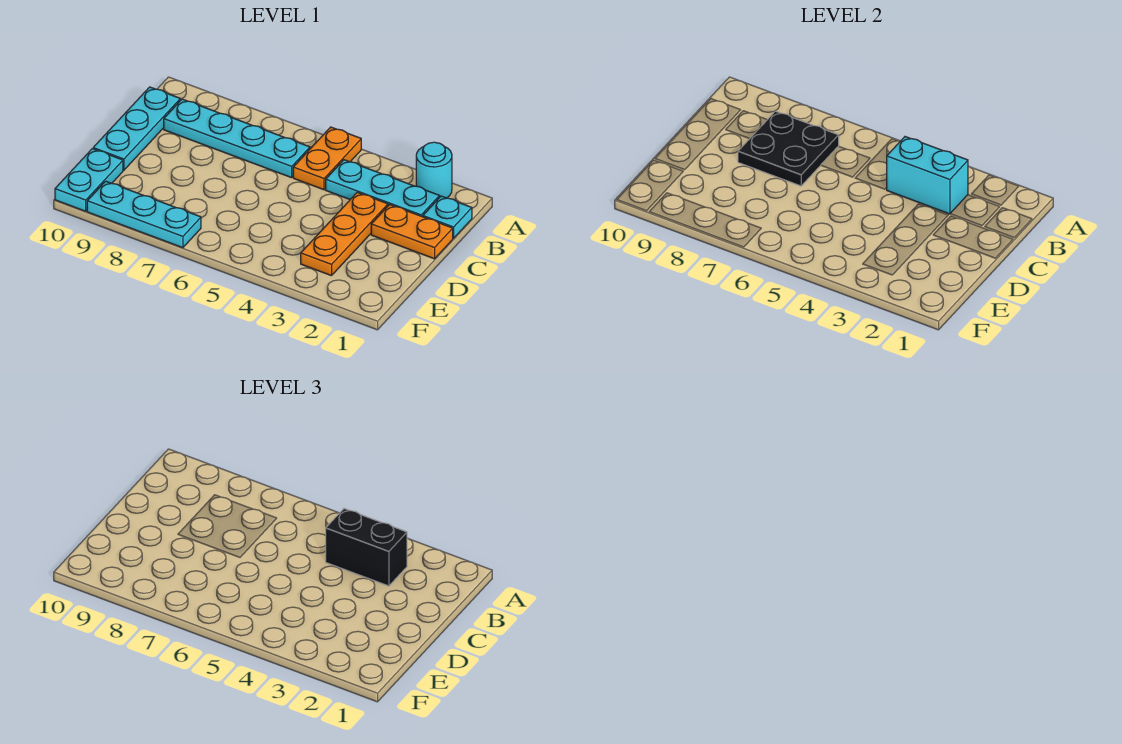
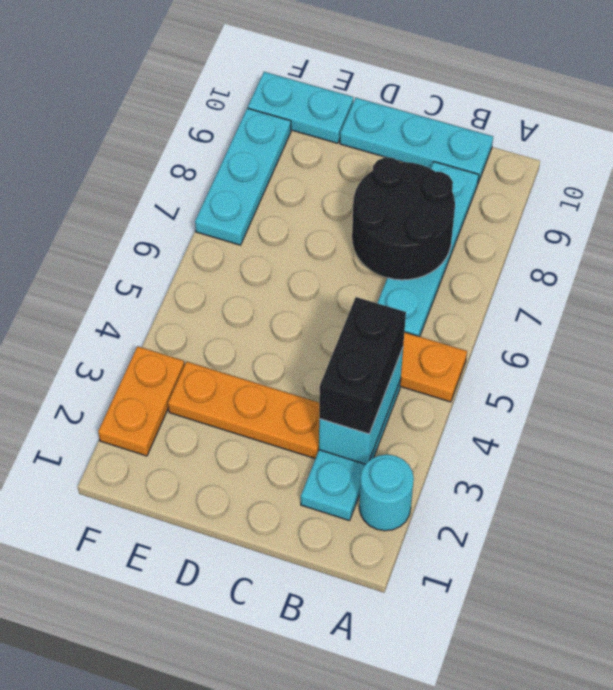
cyan 1x1 plate [423,196,472,238] -> none
black 2x2 plate [738,111,839,186] -> black 2x2 round brick [352,157,455,280]
orange 1x2 plate [371,205,453,259] -> orange 1x2 plate moved to [98,346,184,456]

